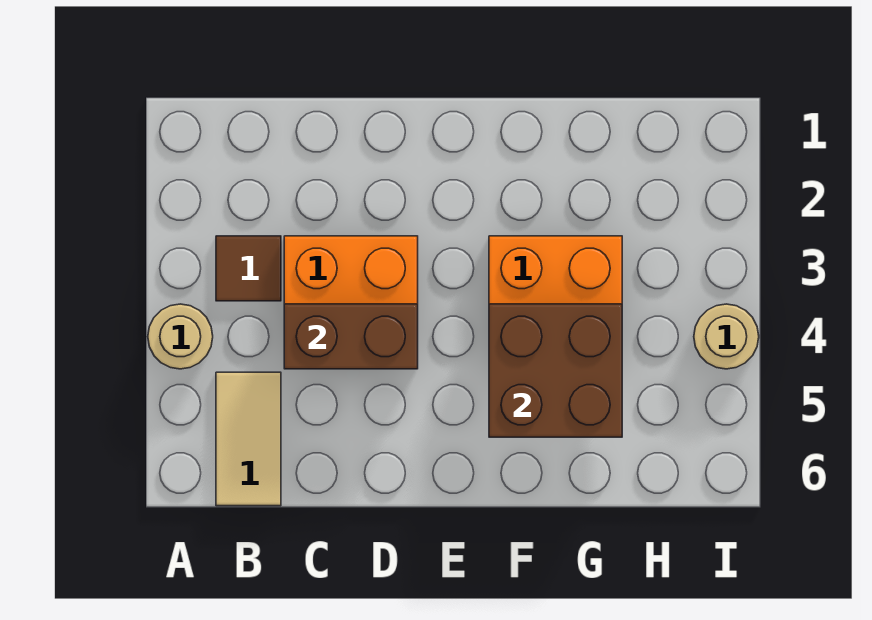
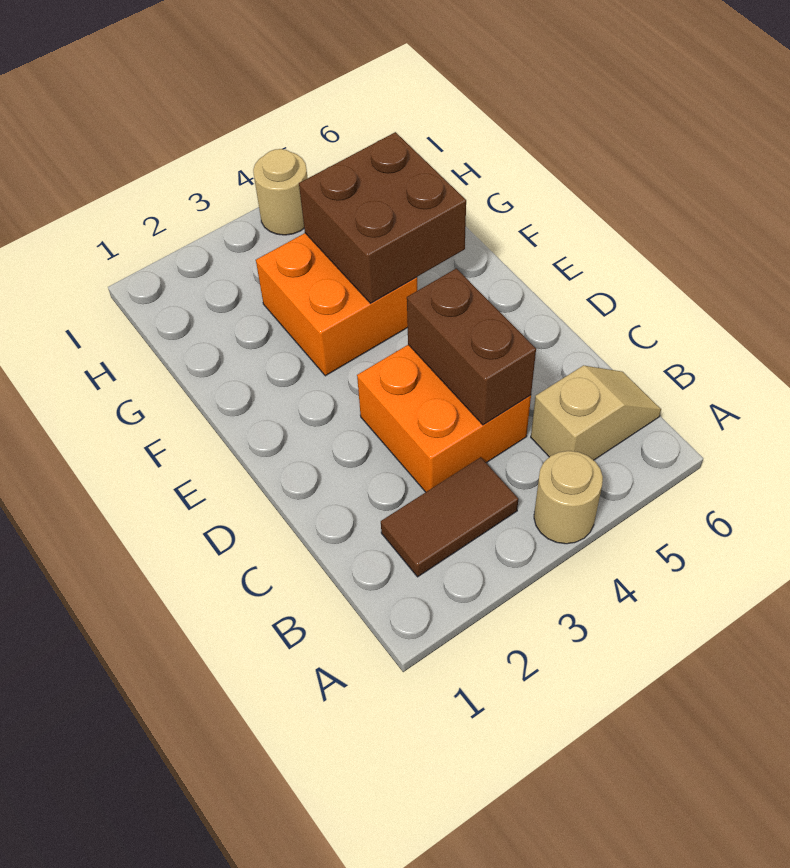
brown 1x1 tile [216,236,281,301] -> brown 1x2 tile [381,457,518,577]
tan 1x2 tile [216,372,281,506] -> tan 1x2 slope [531,365,661,460]

